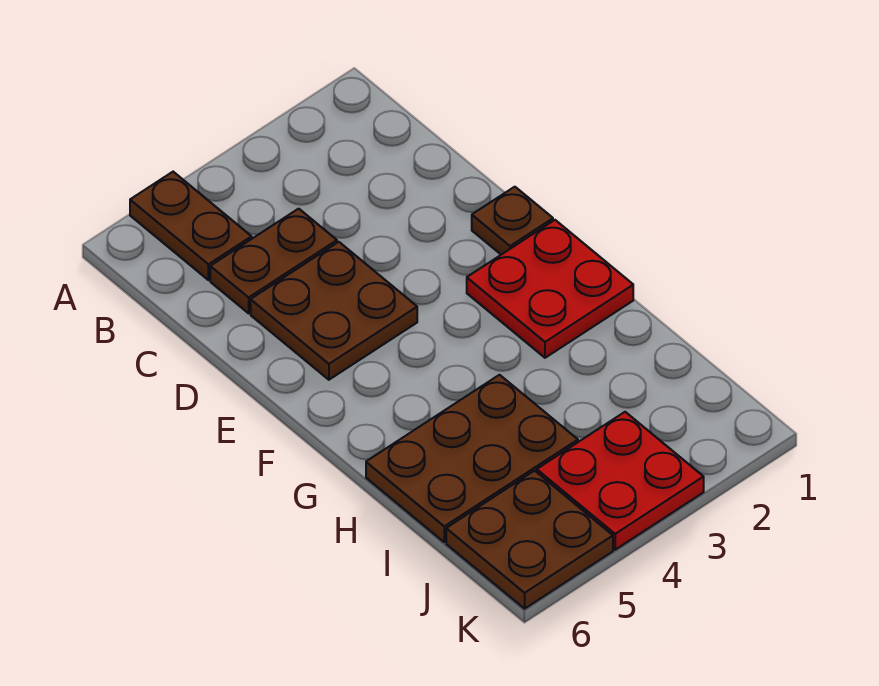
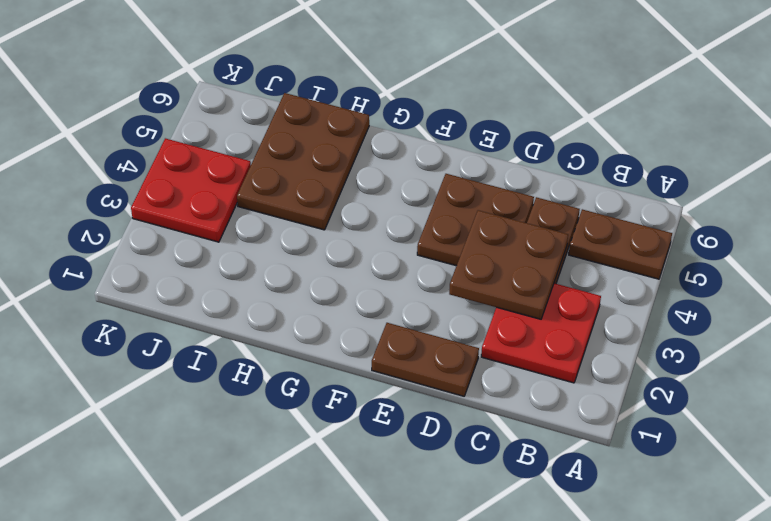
brown 1x1 plate [472,187,553,255] -> brown 1x2 plate [372,323,479,396]
red 2x2 plate [467,220,633,358] -> red 2x2 plate moved to [481,283,601,383]
brown 2x2 plate [446,471,613,609] -> brown 2x2 plate moved to [449,210,568,319]

